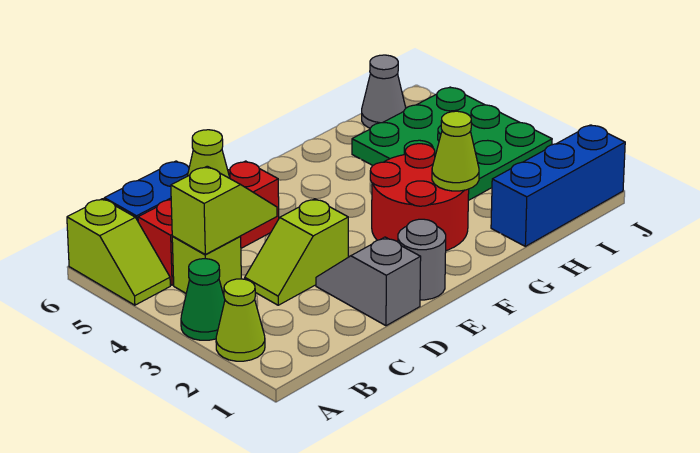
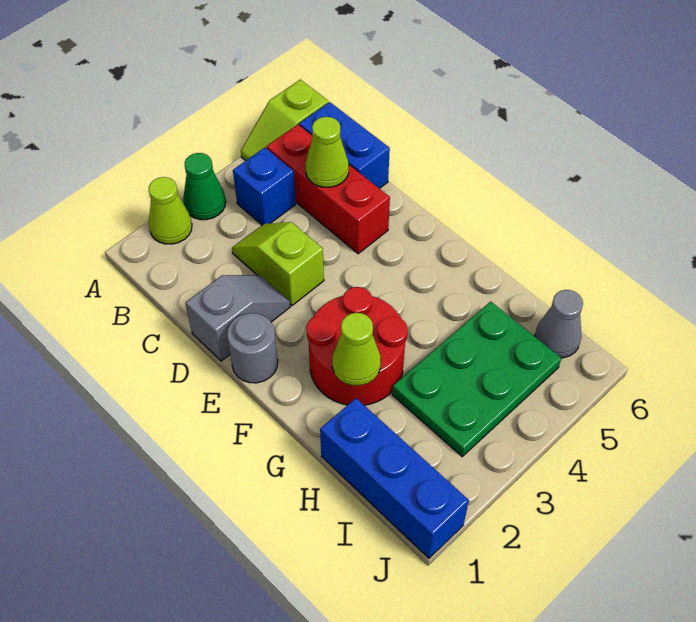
lime 1x1 brick [172,237,241,295] -> blue 1x1 brick [233,148,296,225]
lime 1x2 slope [171,166,277,254] -> none
green 3x3 plate [352,87,552,201] -> green 2x3 plate [392,301,561,457]

